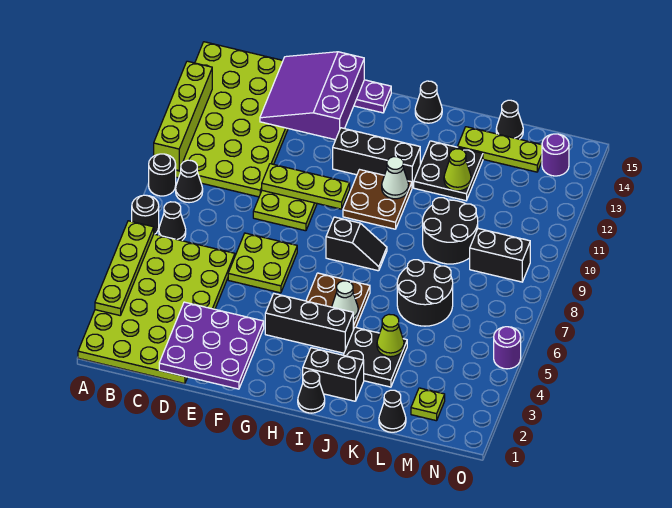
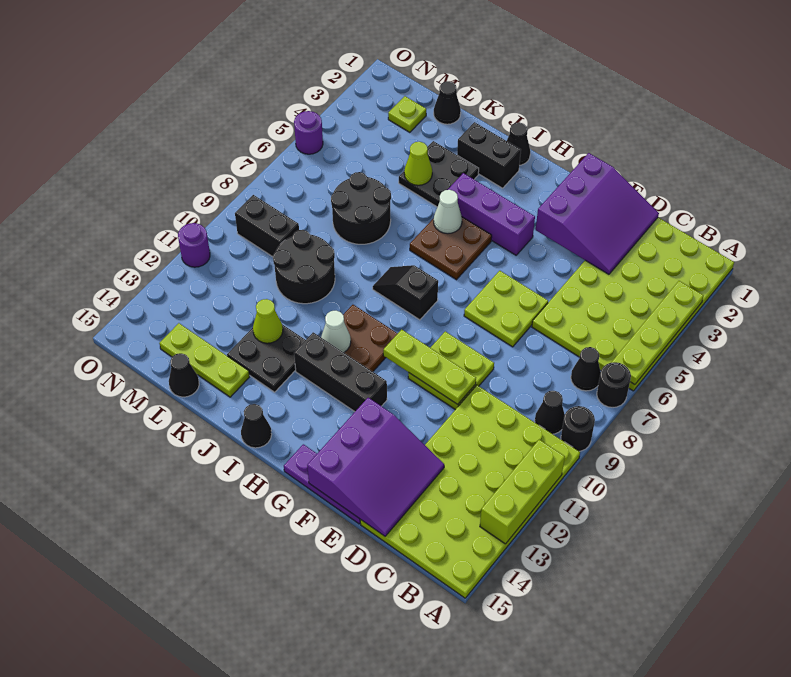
lime 1x4 brick [154,61,212,171] -> lime 1x3 brick [480,440,565,544]
purple 3x3 plate [159,302,264,389] -> purple 3x3 slope [536,153,659,274]
black 1x3 brick [265,294,353,353] -> purple 1x3 brick [448,173,535,255]
purple 1x1 round brick [542,134,569,176] -> purple 1x1 round brick moved to [178,223,210,267]

